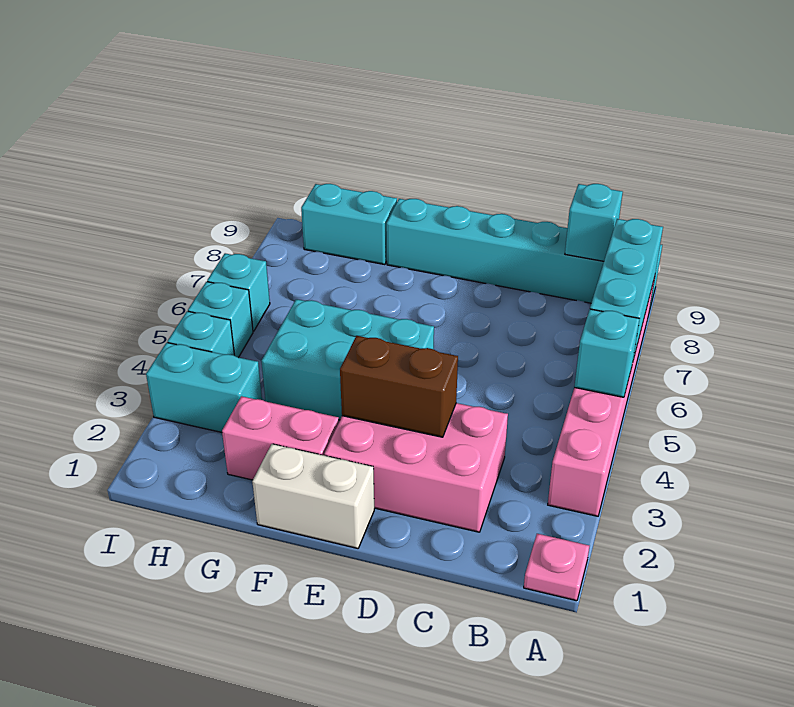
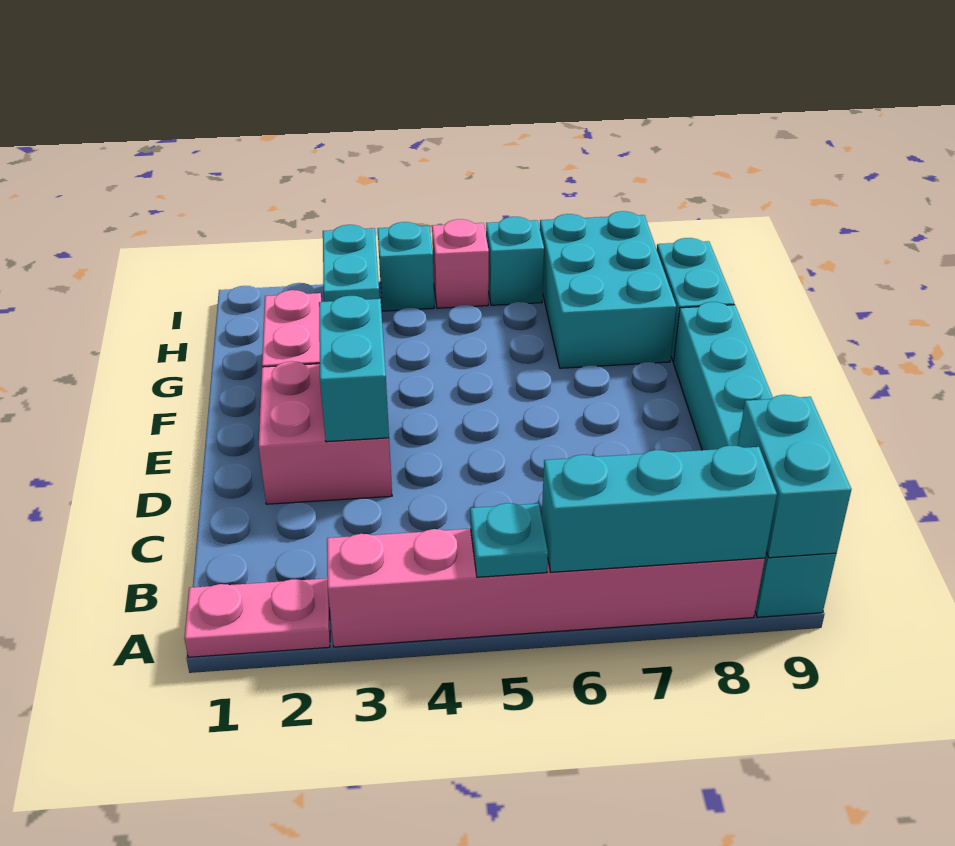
pink 1x1 plate [524,534,589,601] -> pink 1x2 plate [184,578,330,657]
cyan 1x1 brick [574,309,640,397] -> cyan 1x1 plate [470,503,548,577]
cyan 1x1 brick [565,184,623,261] -> cyan 1x2 brick [738,395,851,558]
pink 2x3 brick [324,403,508,532] -> pink 2x2 brick [259,361,392,504]
brown 1x2 brick [340,336,458,437] -> cyan 1x2 brick [319,296,389,442]
white 1x2 brick [252,444,374,548] -> none
cyan 2x3 brick [261,299,434,420] -> cyan 2x3 brick moved to [540,211,676,368]
cyan 1x1 brick [188,282,253,357] -> pink 1x1 brick [432,219,489,308]

